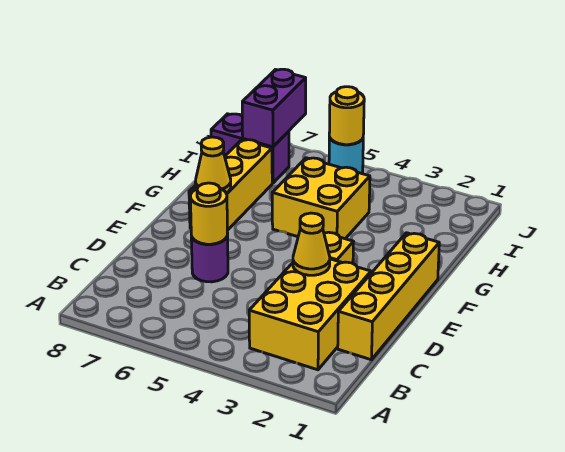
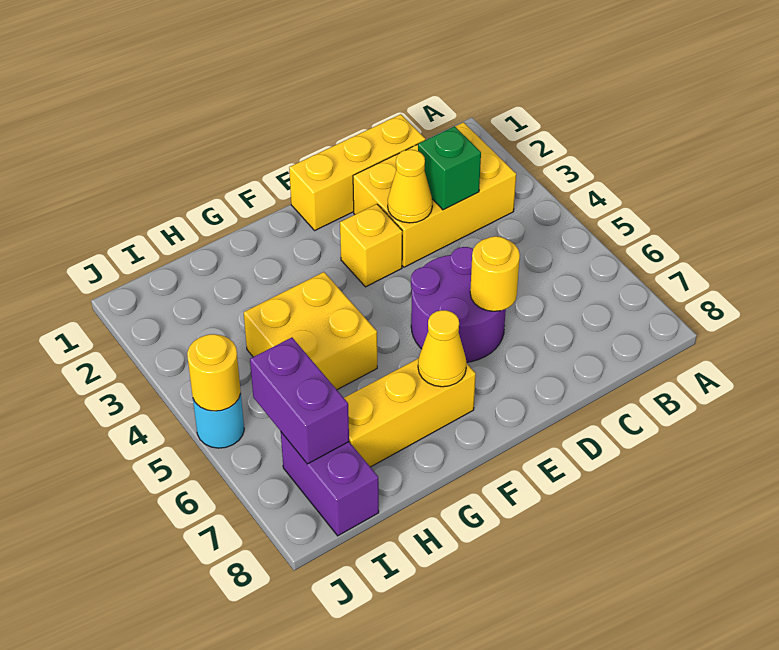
yellow 1x4 brick [338,233,439,360] -> yellow 1x3 brick [289,114,426,230]
none -> green 1x1 brick [418,126,481,210]
purple 1x1 round brick [191,233,228,282] -> purple 2x2 round brick [411,247,506,362]
purple 1x2 brick [242,69,306,147] -> purple 1x2 brick turned to [250,338,349,464]

